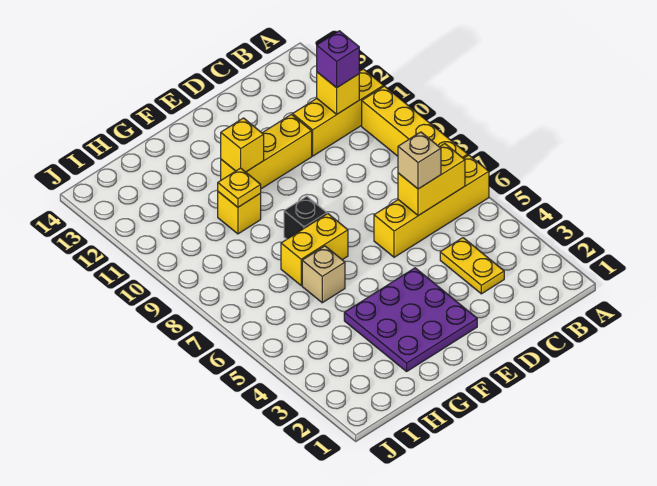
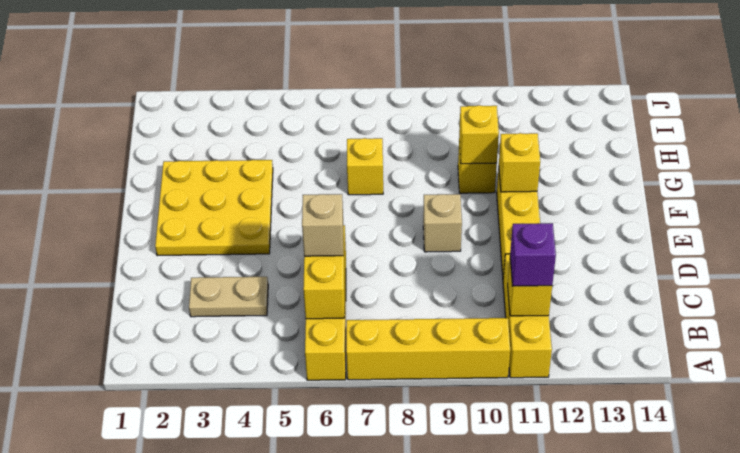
yellow 1x2 plate [440,238,504,294] -> tan 1x2 plate [189,277,268,317]
purple 3x3 plate [344,268,477,371] -> yellow 3x3 plate [155,160,273,256]
yellow 1x2 brick [281,214,348,285] -> yellow 1x1 brick [347,138,383,195]
black 1x1 brick [284,196,327,239] -> none
tan 1x1 brick [302,246,345,303] -> tan 1x1 brick moved to [423,194,462,252]
yellow 1x1 plate [218,168,261,207] -> yellow 1x1 brick [459,105,499,164]

